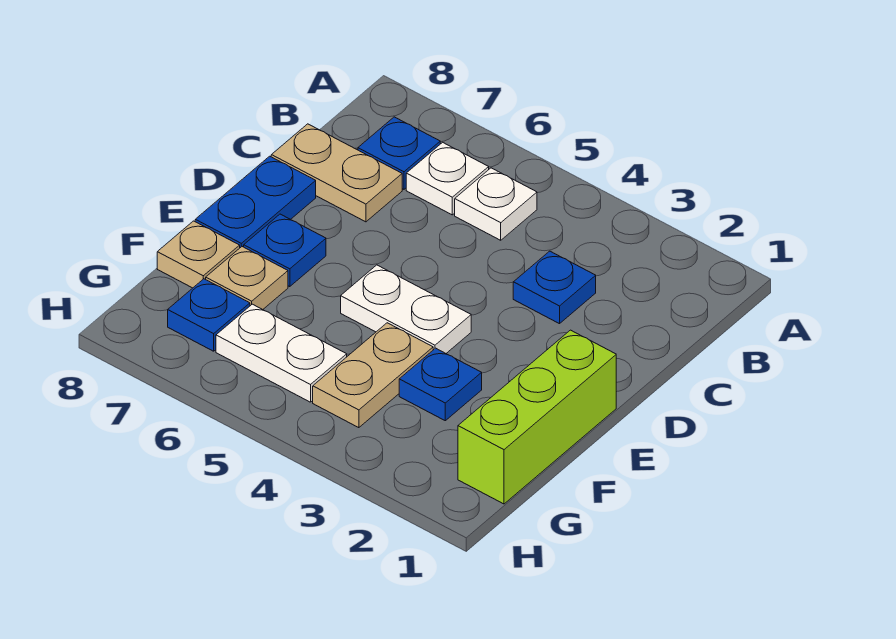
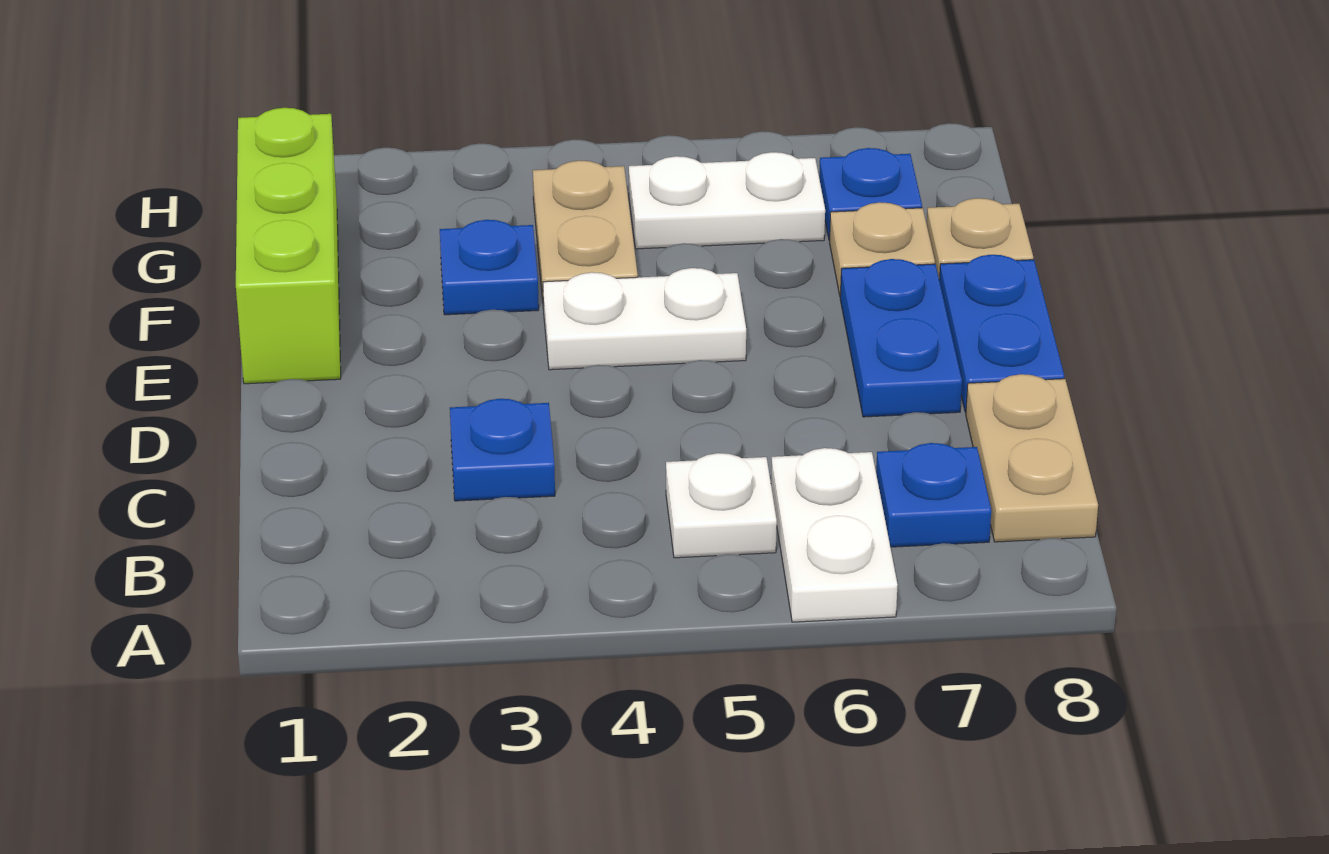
white 1x1 plate [406,142,489,215] -> white 1x2 plate [771,448,898,622]
tan 1x2 plate [271,124,402,222] -> tan 1x2 plate turned to [966,374,1098,542]
blue 1x1 plate [244,214,326,287] -> blue 1x2 plate [840,259,962,417]

